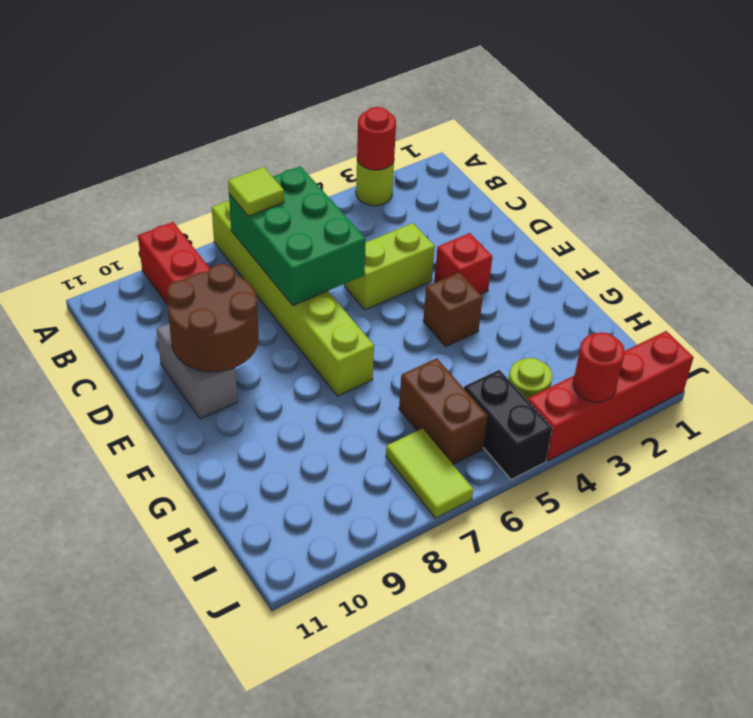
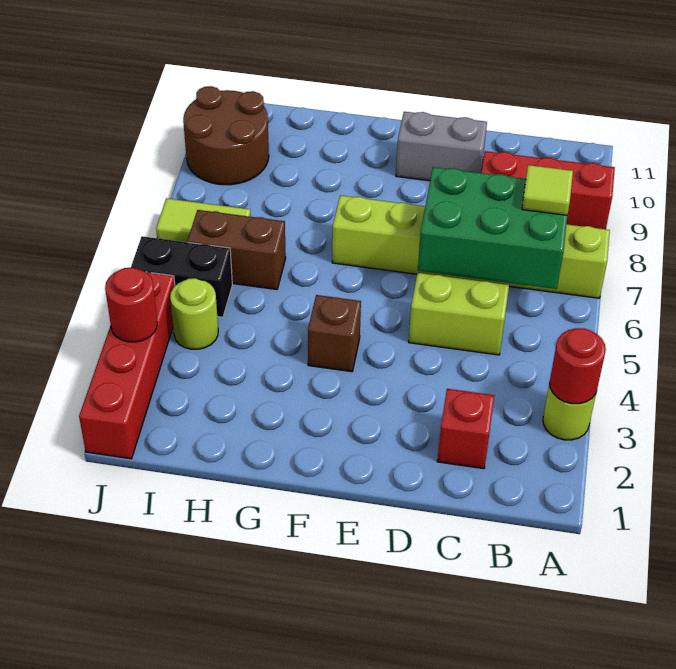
lime 1x2 brick [344,223,435,310] -> lime 1x2 brick turned to [409,273,509,355]
brown 2x2 round brick [167,264,259,372] -> brown 2x2 round brick moved to [183,86,269,185]
red 1x1 brick [434,233,492,294] -> red 1x1 brick moved to [437,389,494,469]

